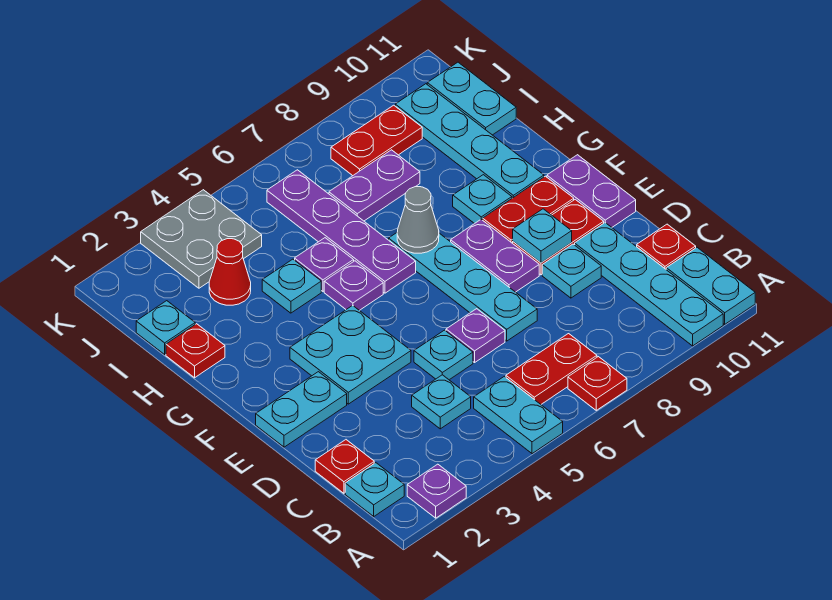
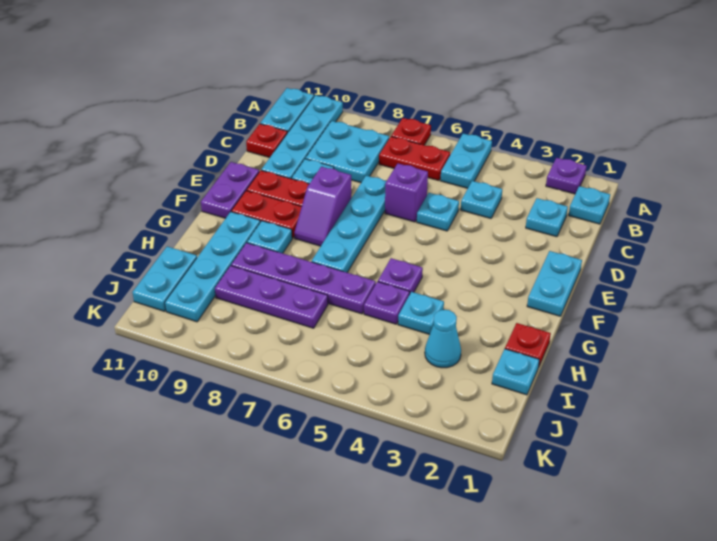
red 1x1 plate [315,440,374,493] -> none
purple 1x1 plate [446,309,505,363] -> purple 1x1 brick [385,163,428,222]
cyan 1x2 plate [256,372,347,447] -> cyan 1x2 plate turned to [527,251,582,316]
cyan 2x2 plate [290,305,411,404] -> cyan 2x2 plate moved to [306,121,389,183]
purple 1x2 plate [451,219,539,292] -> purple 1x2 slope [294,167,351,246]
cyan 1x1 plate [513,209,572,263] -> cyan 1x1 plate moved to [526,198,568,237]
purple 1x4 plate [267,170,416,293] -> purple 1x4 plate turned to [231,243,376,314]
grey 1x1 cone [397,187,439,253] -> none
red 1x1 cone [209,239,251,305] -> cyan 1x1 cone [425,310,461,368]
purple 1x2 plate [329,150,420,221] -> purple 1x3 plate [215,266,328,328]
grey 2x2 plate [141,190,262,288] -> none
red 1x2 plate [331,105,422,176] -> none

